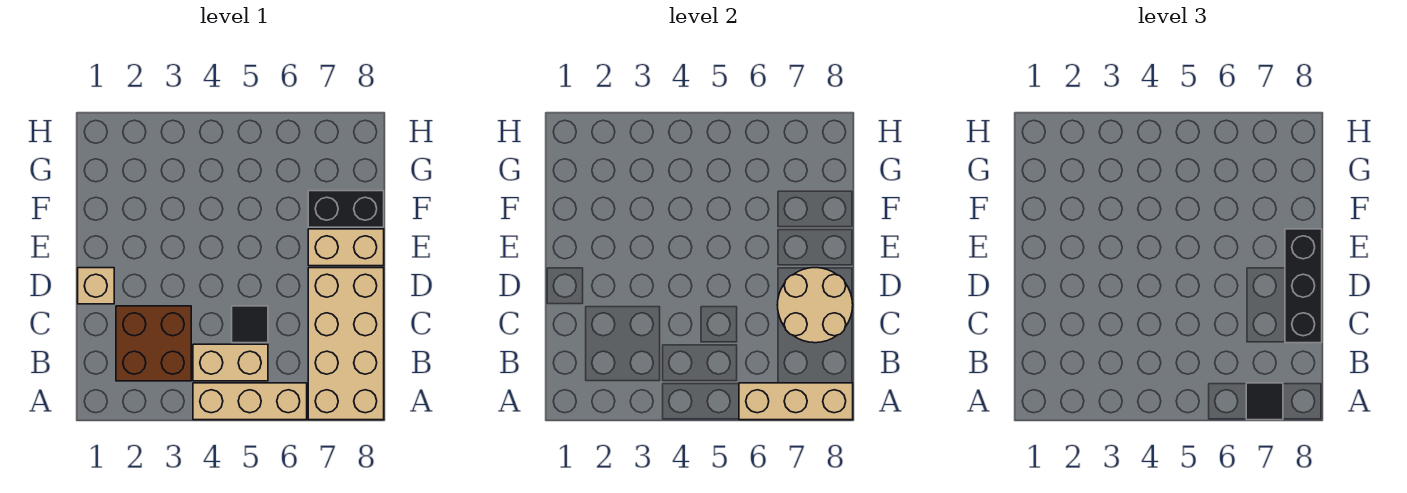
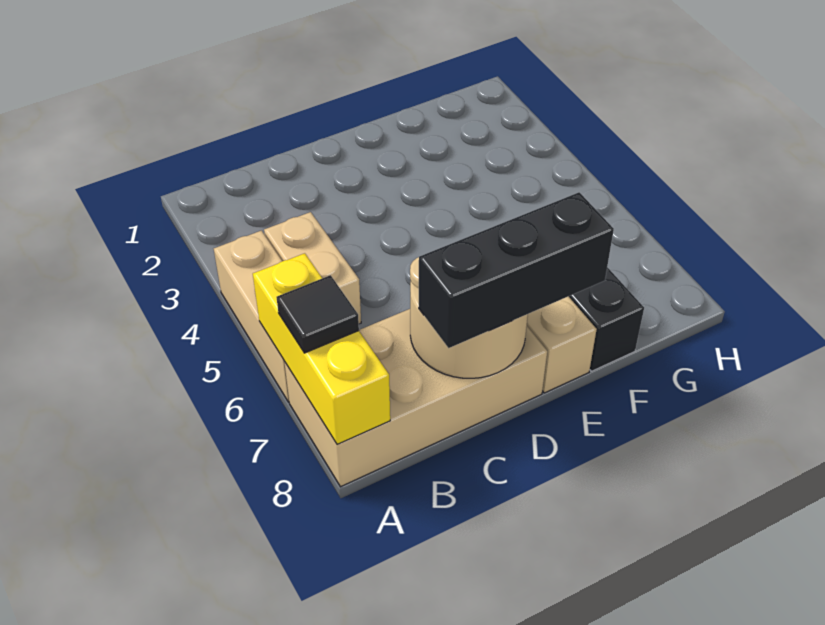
tan 1x3 brick [739,383,853,420] -> yellow 1x3 brick [253,253,390,444]
brown 2x2 brick [116,306,191,381] -> none
black 1x1 tile [232,306,268,343] -> none
tan 1x1 brick [78,268,114,304] -> none

